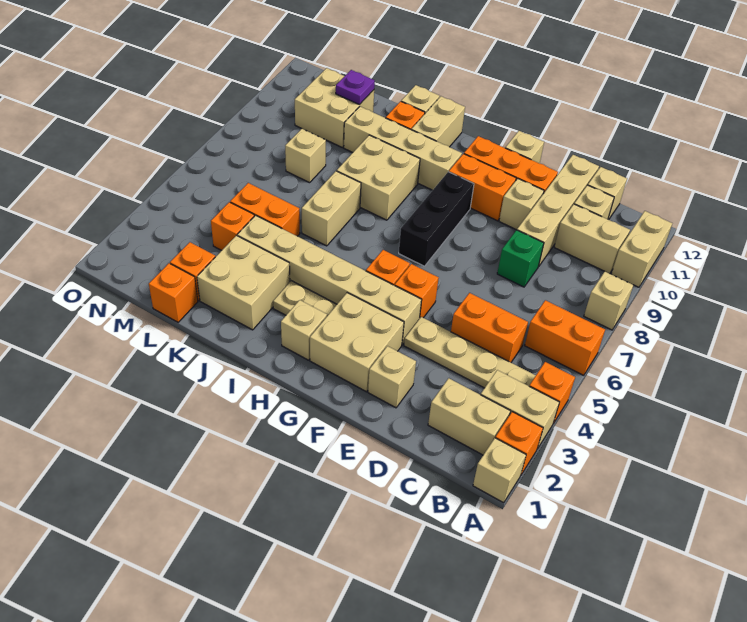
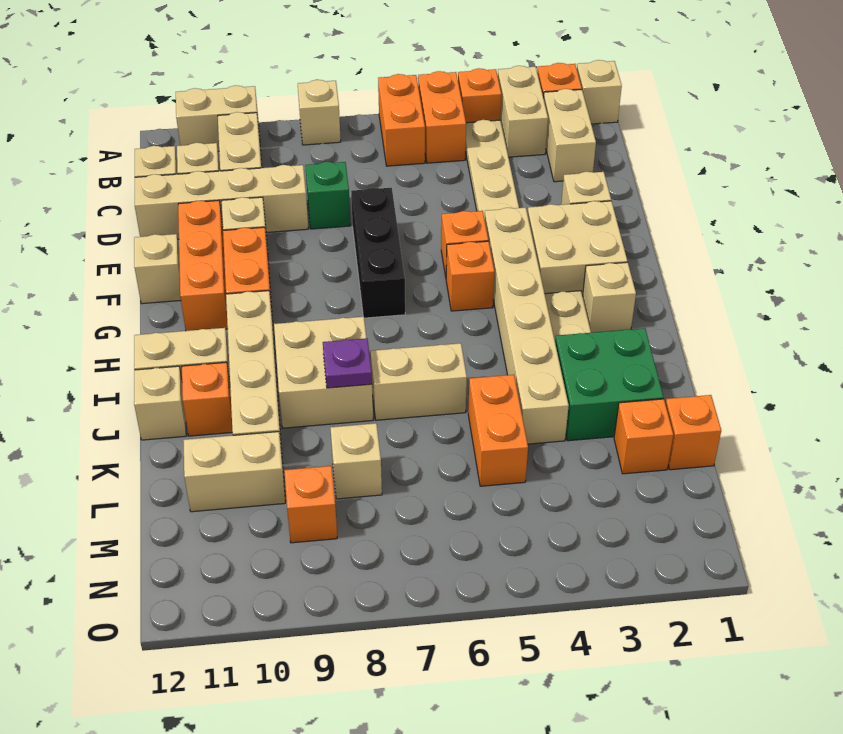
orange 1x2 brick [451,293,528,362] -> orange 1x2 brick moved to [418,71,466,163]
black 1x3 brick [399,172,474,266] -> black 1x3 brick turned to [351,188,405,318]
tan 2x2 brick [197,235,290,330] -> green 2x2 brick [555,328,663,441]
orange 1x1 brick [211,202,254,250] -> orange 1x1 brick moved to [284,466,337,543]
tan 2x2 brick [295,68,374,148] -> tan 1x2 brick [183,432,285,512]
purple 1x1 plate [336,70,375,105] -> purple 1x1 plate moved to [323,338,372,388]

